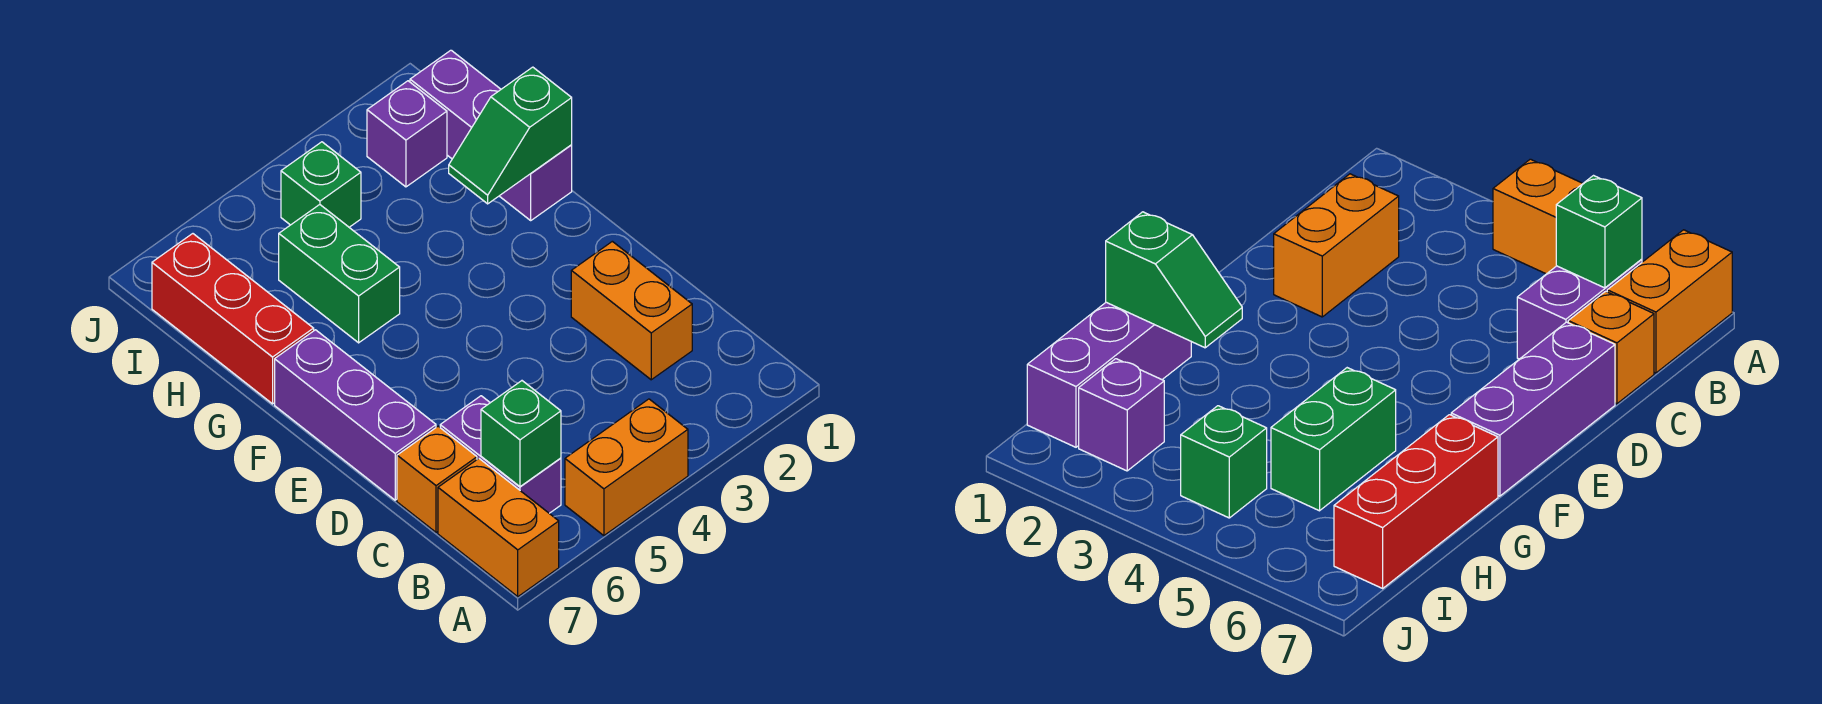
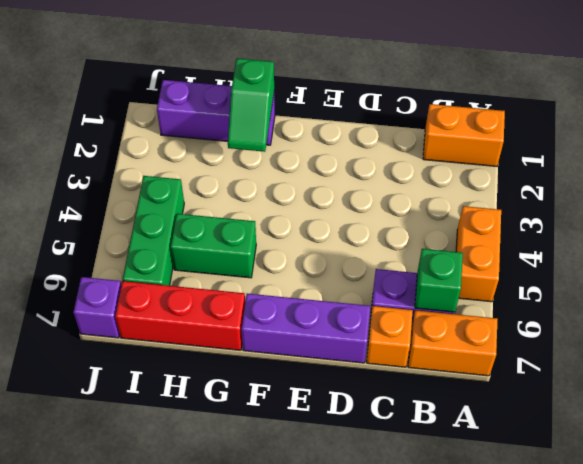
orange 1x2 brick [571,241,692,380] -> orange 1x2 brick moved to [423,104,505,166]
purple 1x1 brick [367,81,447,187] -> purple 1x1 brick moved to [73,277,121,338]
green 1x1 brick [281,142,361,227] -> green 1x3 brick [123,176,184,286]

